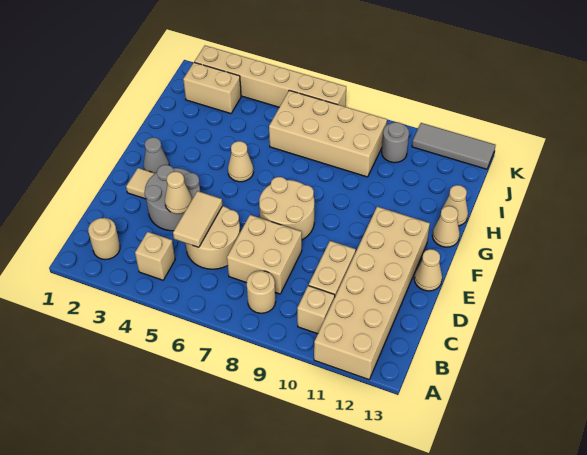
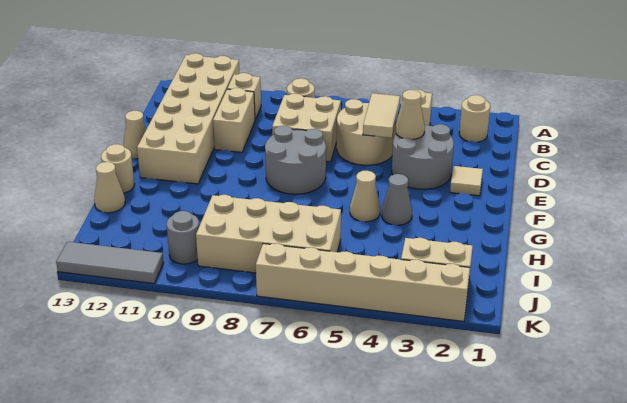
tan 2x2 round brick [259,177,314,240] -> grey 2x2 round brick [265,126,326,194]
grey 1x1 cone [144,137,169,173] -> grey 1x1 cone moved to [382,174,412,225]
tan 1x1 cone [432,206,460,247] -> tan 1x1 round brick [101,144,134,193]

